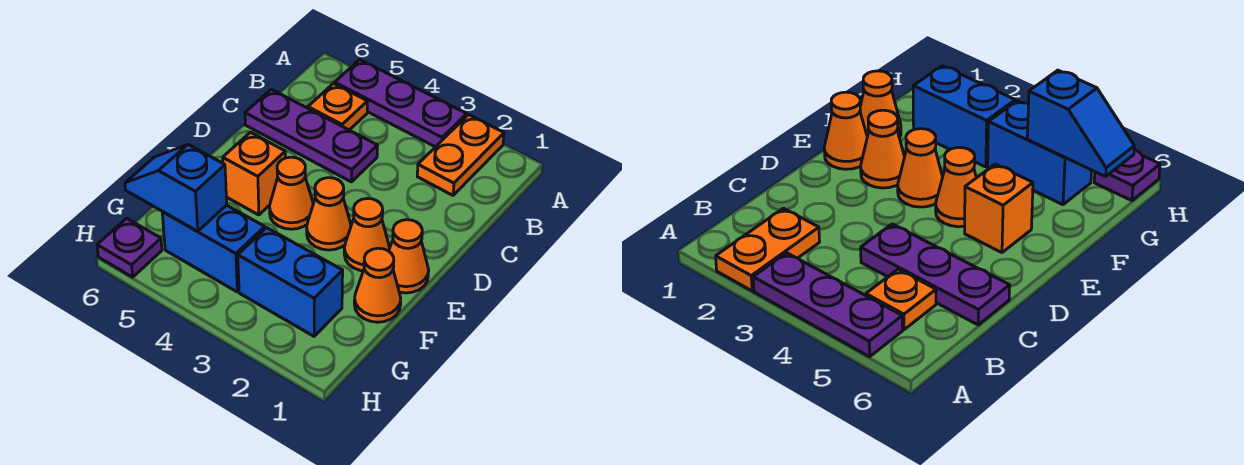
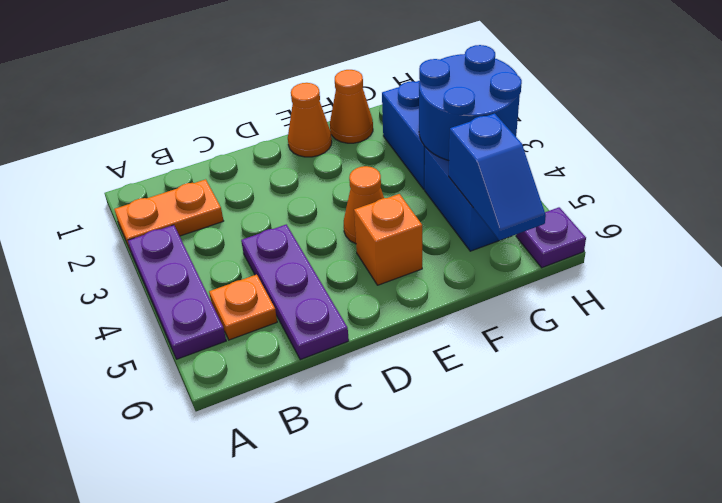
orange 1x1 cone [344,199,390,271] -> none
orange 1x1 cone [307,178,351,250] -> none
none -> blue 2x2 round brick [419,45,522,160]

